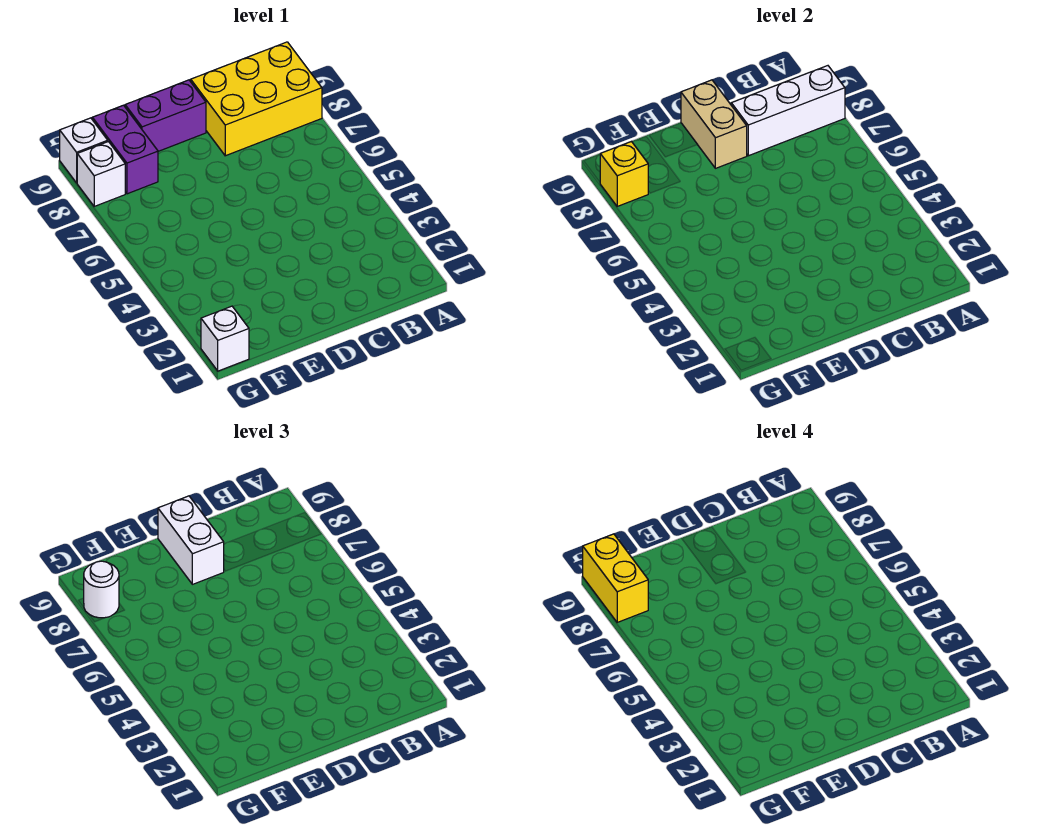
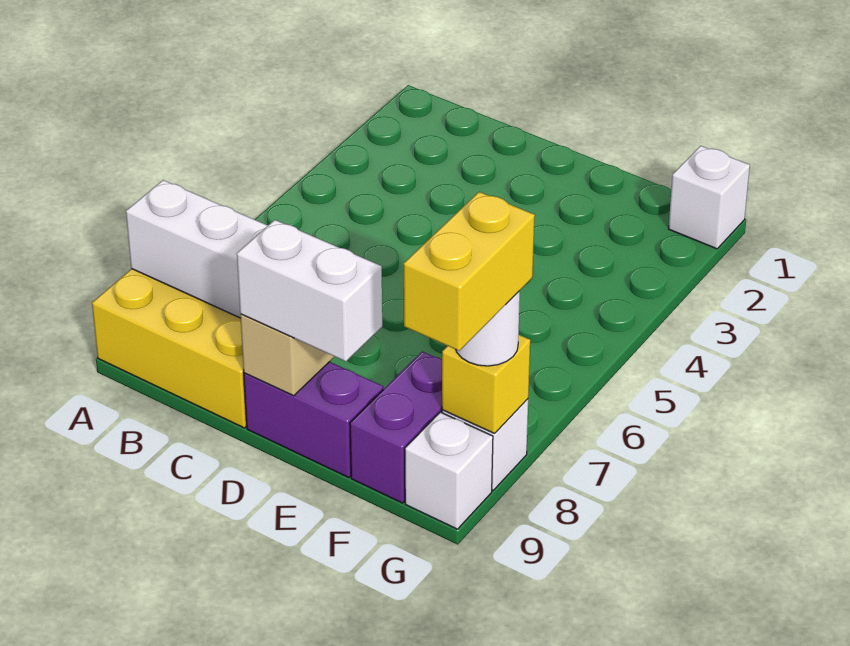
white 1x2 brick [158,496,224,584] -> white 1x2 brick turned to [237,220,382,361]

